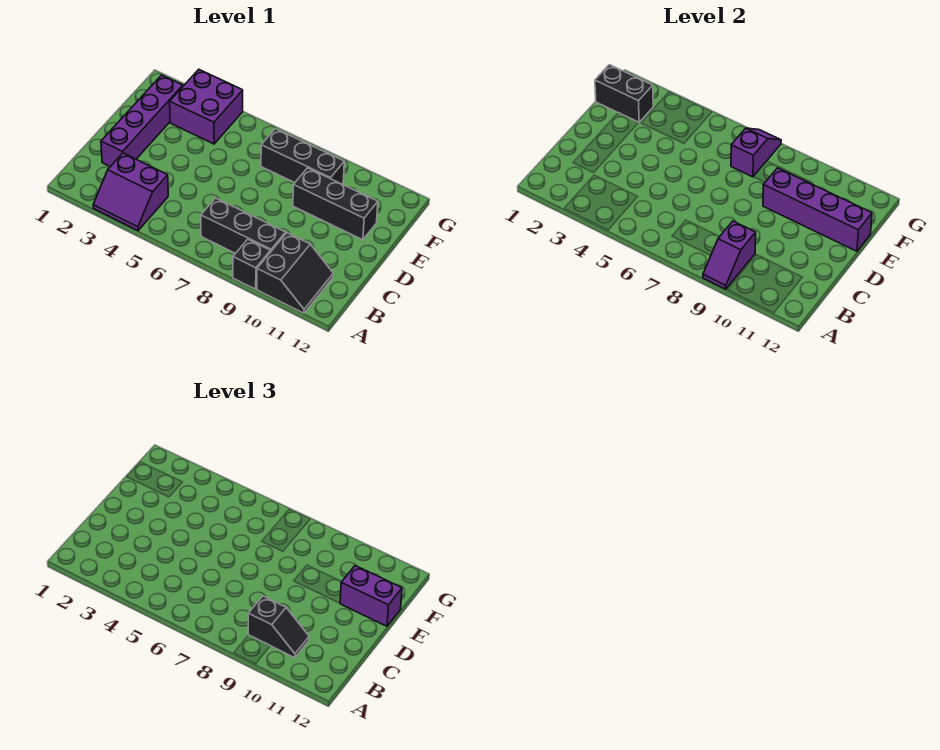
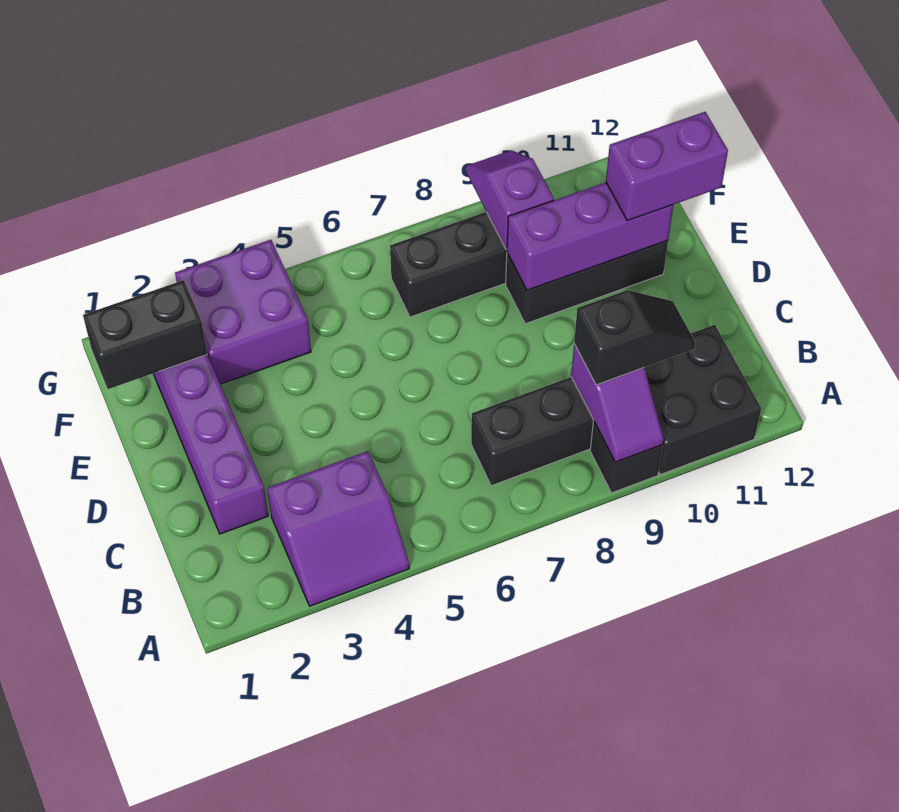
black 2x2 slope [257,233,333,313] -> black 2x2 brick [644,325,761,474]
purple 1x4 brick [763,168,872,251] -> purple 1x3 brick [507,182,673,290]
purple 1x2 slope [731,128,781,177] -> purple 1x2 slope moved to [466,150,554,250]

